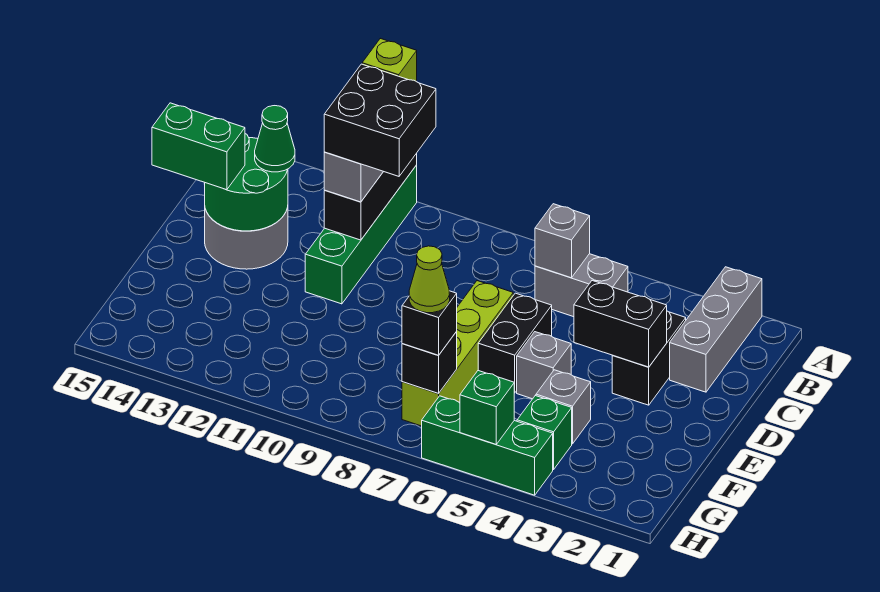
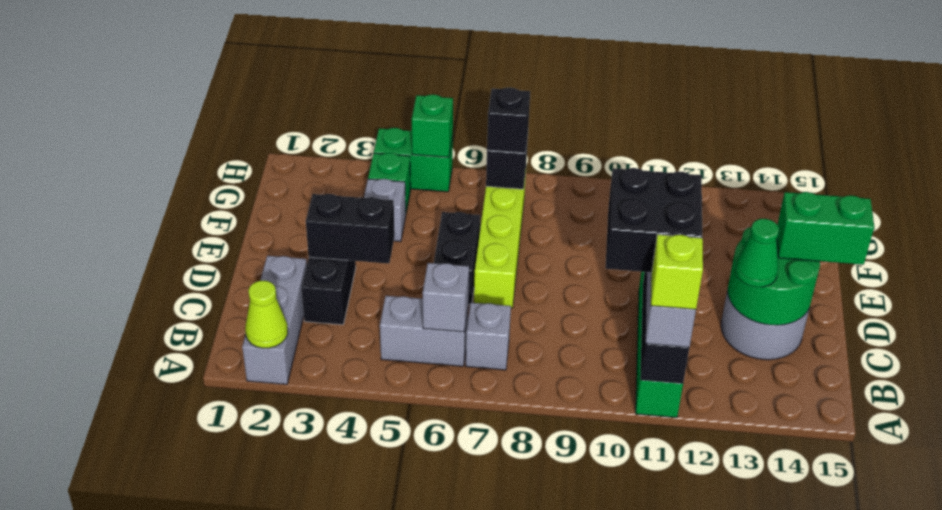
grey 1x1 brick [517,332,571,399] -> grey 1x1 brick moved to [466,303,511,370]
lime 1x1 cone [409,246,450,313] -> lime 1x1 cone moved to [245,281,288,348]
green 1x3 brick [422,396,553,495] -> green 1x2 brick [374,128,453,192]

